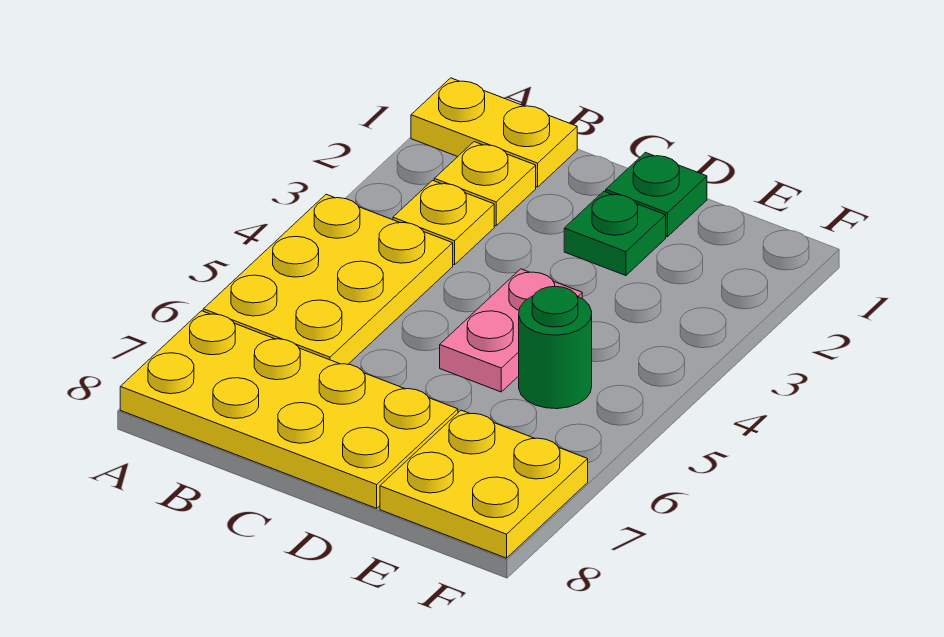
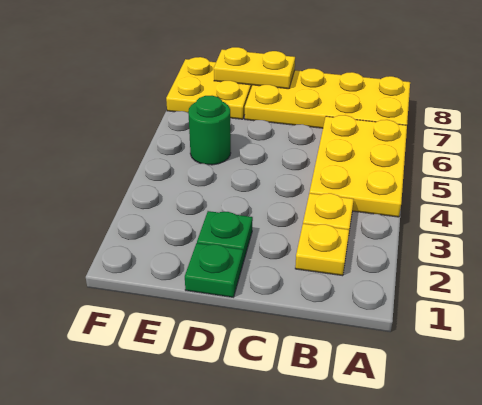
yellow 1x2 plate [411,78,577,187] -> yellow 1x2 plate moved to [214,47,295,89]
pink 1x2 plate [440,269,582,392] -> none

